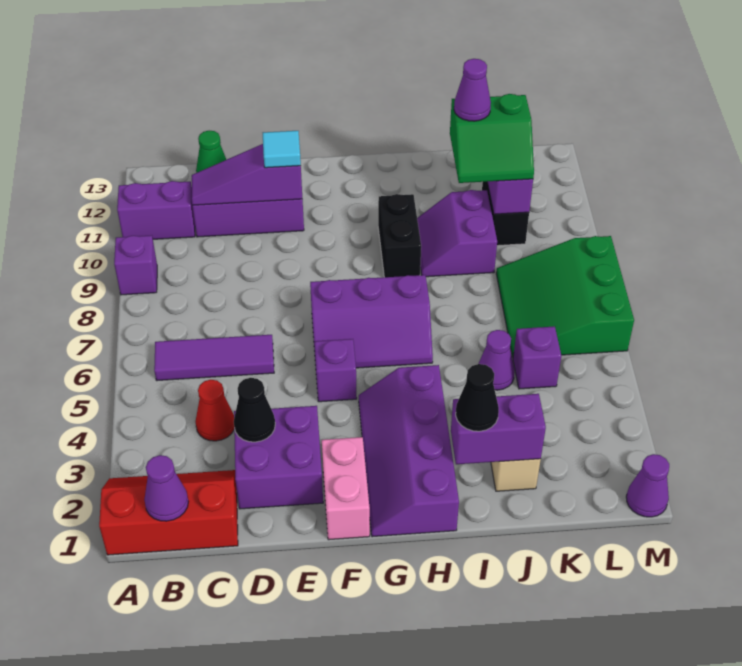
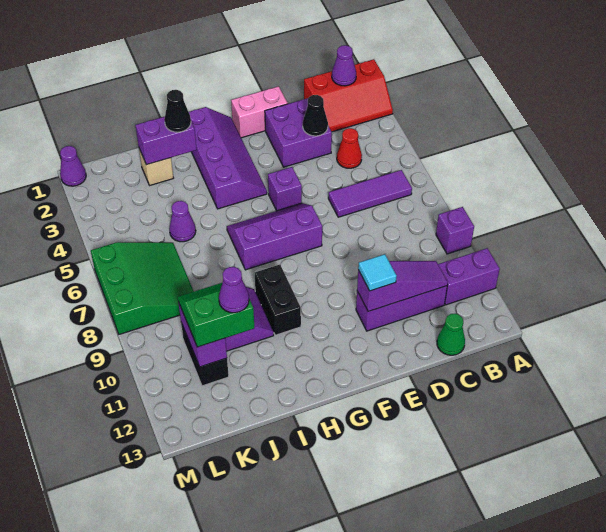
pink 1x2 brick [322,437,370,540] -> pink 1x2 brick turned to [231,86,288,138]
purple 1x1 brick [513,326,561,389] -> none

